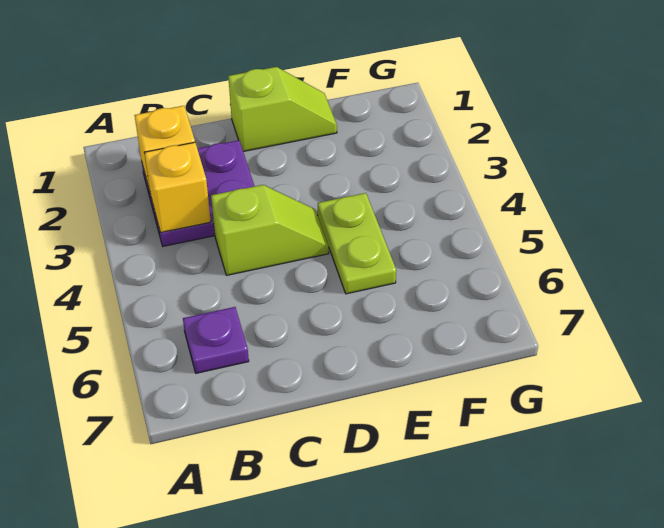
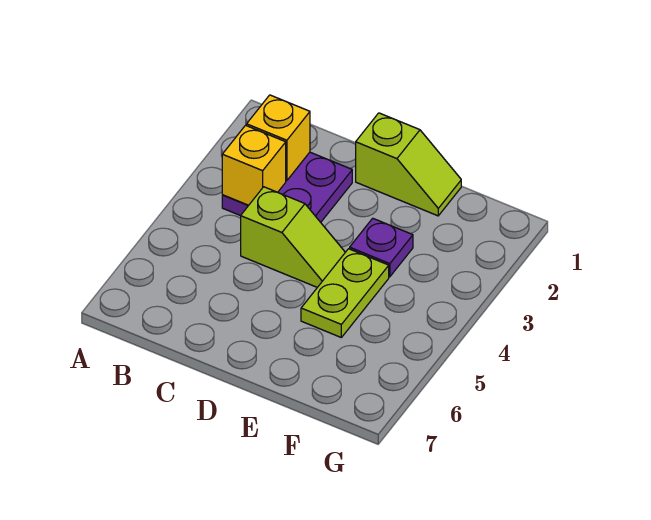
purple 1x1 plate [183,307,249,373] -> purple 1x1 plate moved to [350,218,413,277]

